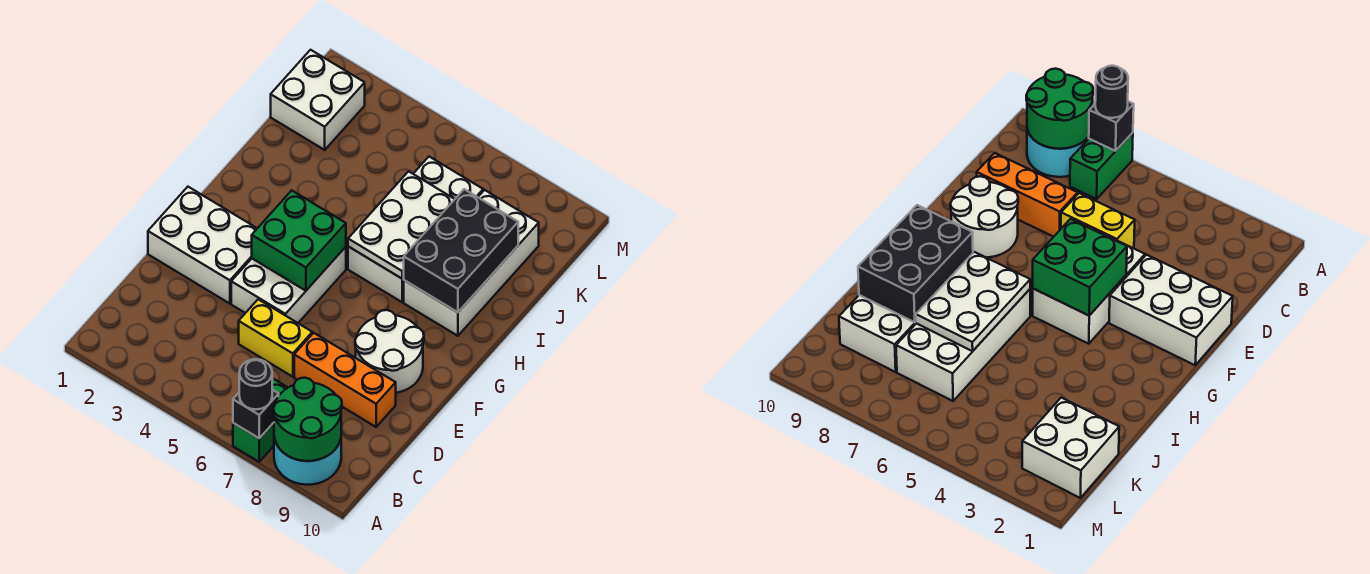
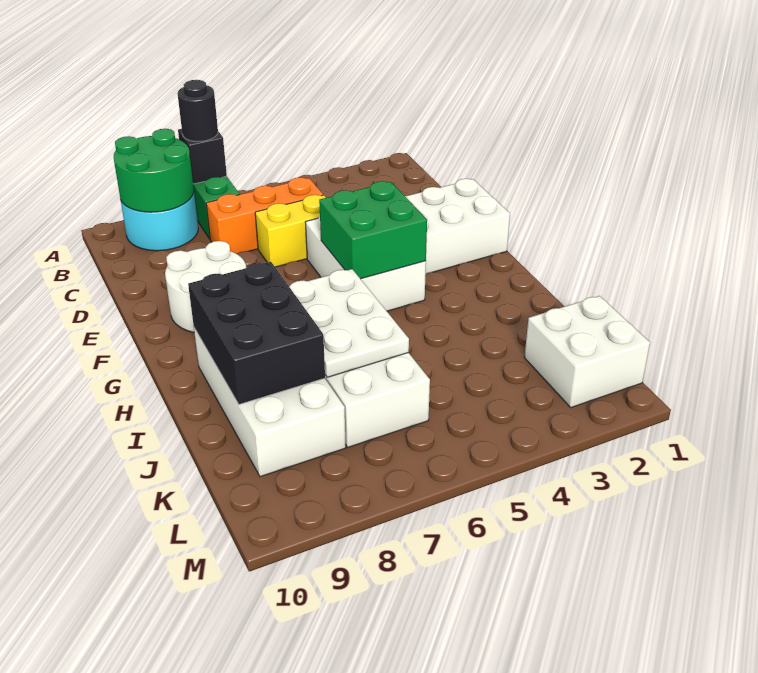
orange 1x3 brick [294,333,396,427] -> orange 1x3 brick moved to [206,177,323,254]

